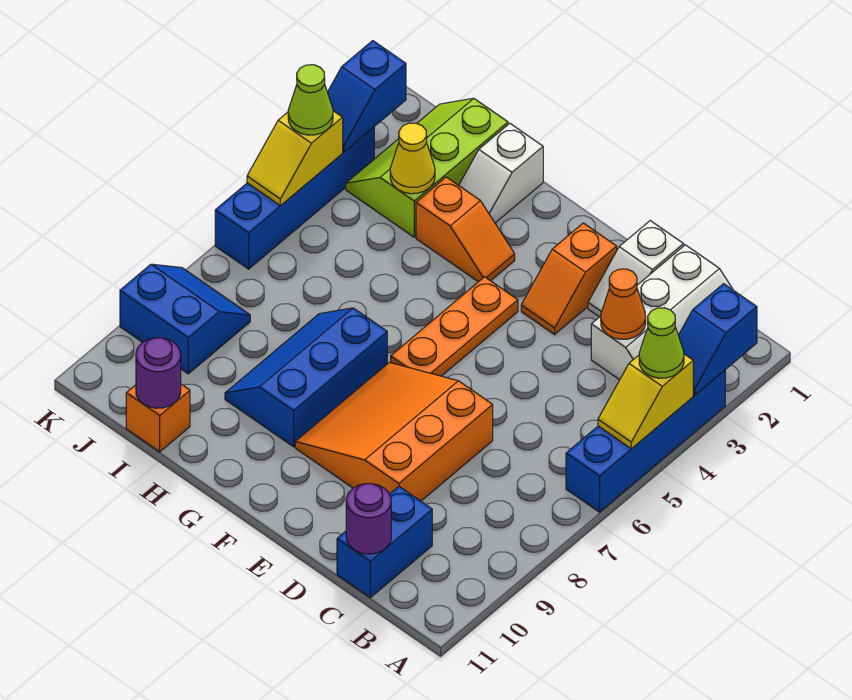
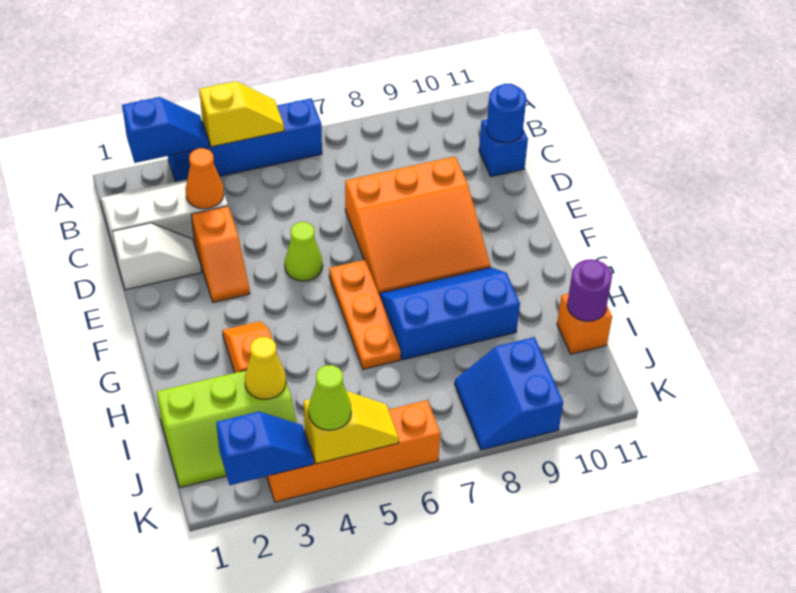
lime 1x1 cone [639,308,684,378] -> lime 1x1 cone moved to [285,222,323,281]
blue 1x2 brick [337,486,432,598] -> blue 1x1 brick [479,119,528,177]
purple 1x1 round brick [346,484,391,554] -> blue 1x1 round brick [486,84,526,143]
orange 1x2 slope [521,223,617,334] -> orange 1x2 slope turned to [191,206,250,302]
orange 1x3 plate [391,277,518,376] -> orange 1x3 plate turned to [329,260,401,369]
blue 2x3 slope [225,308,387,447] -> blue 2x3 slope turned to [379,267,520,360]
white 1x2 slope [459,123,543,223] -> none
blue 1x4 brick [215,127,374,269] -> orange 1x4 brick [267,400,440,502]

